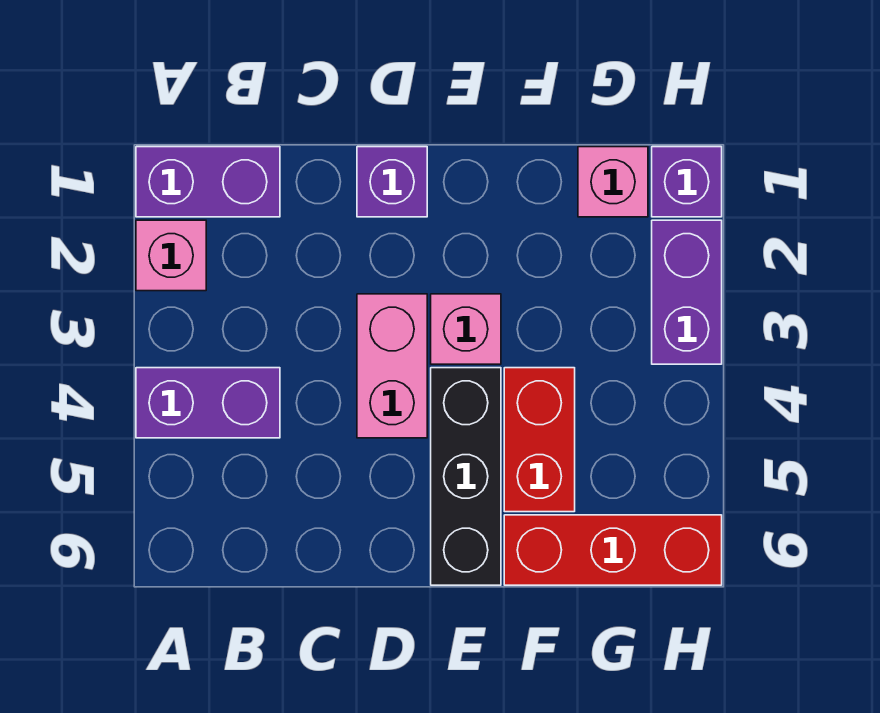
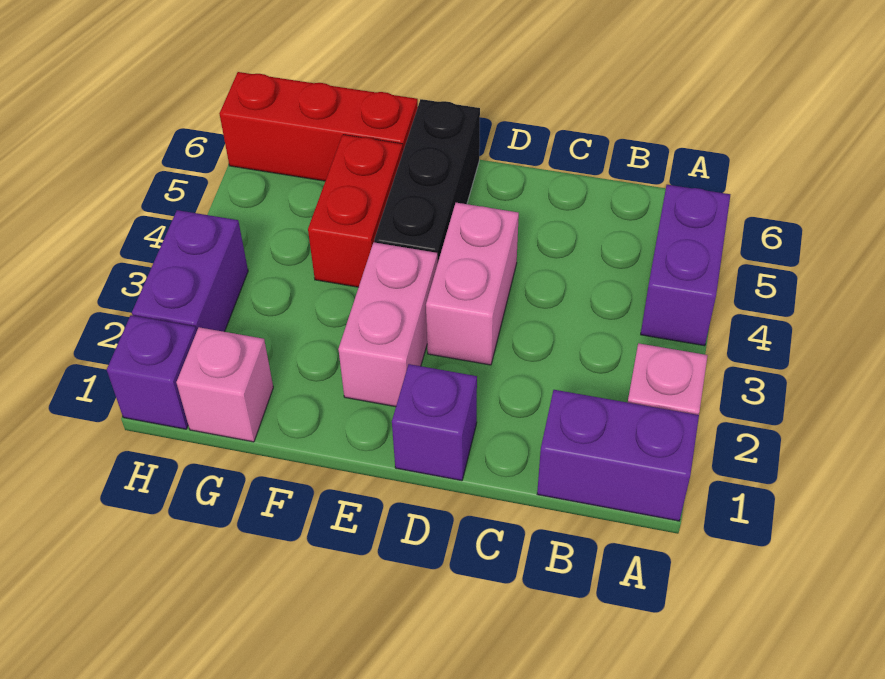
purple 1x2 brick [136,368,280,438] -> purple 1x2 brick turned to [641,185,730,346]
pink 1x1 brick [431,294,501,364] -> pink 1x2 brick [338,242,438,407]

